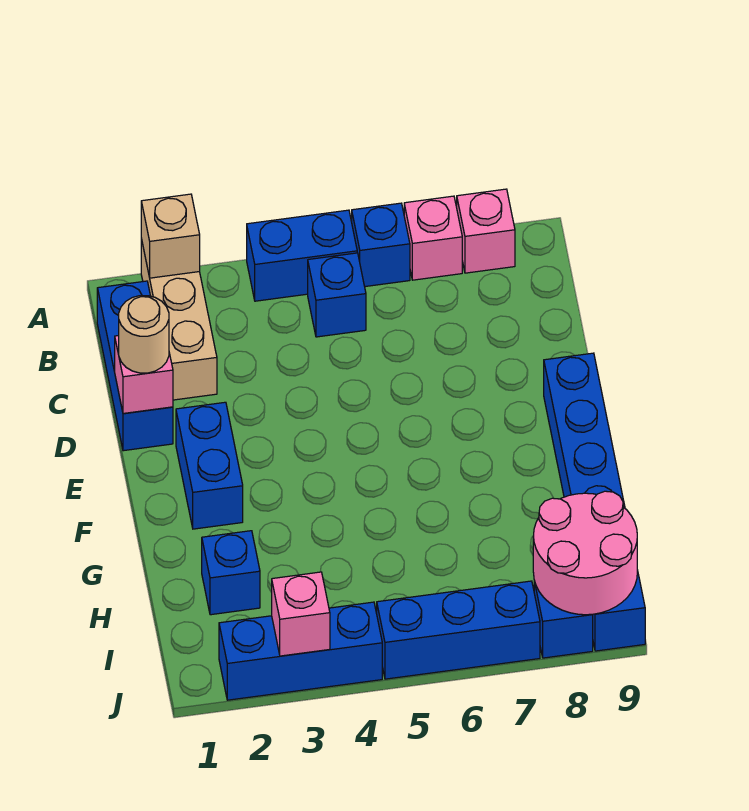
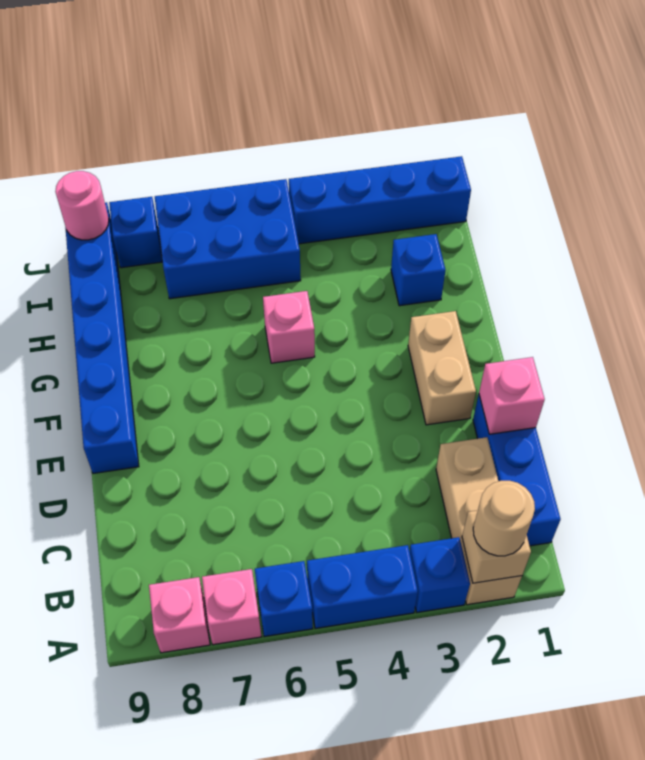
blue 1x1 brick [308,253,366,337] -> blue 1x1 brick moved to [410,537,470,612]
tan 1x1 round brick [119,296,169,373] -> tan 1x1 round brick moved to [473,481,535,556]
blue 1x2 brick [176,402,243,529] -> tan 1x2 brick [408,311,476,425]
pink 2x2 round brick [533,491,637,615] -> pink 1x1 round brick [55,171,109,240]
blue 1x3 brick [219,602,382,700] -> blue 1x4 brick [289,156,471,244]
pink 1x1 brick [272,572,330,656] -> pink 1x1 brick moved to [263,291,315,363]
blue 1x3 brick [377,581,540,679] -> blue 2x3 brick [155,179,301,299]

